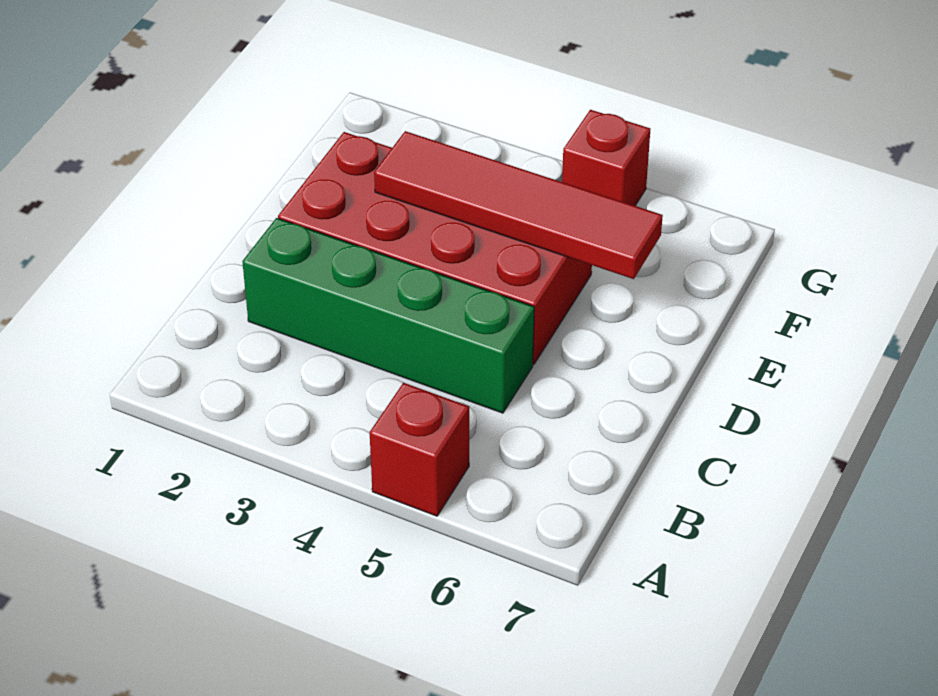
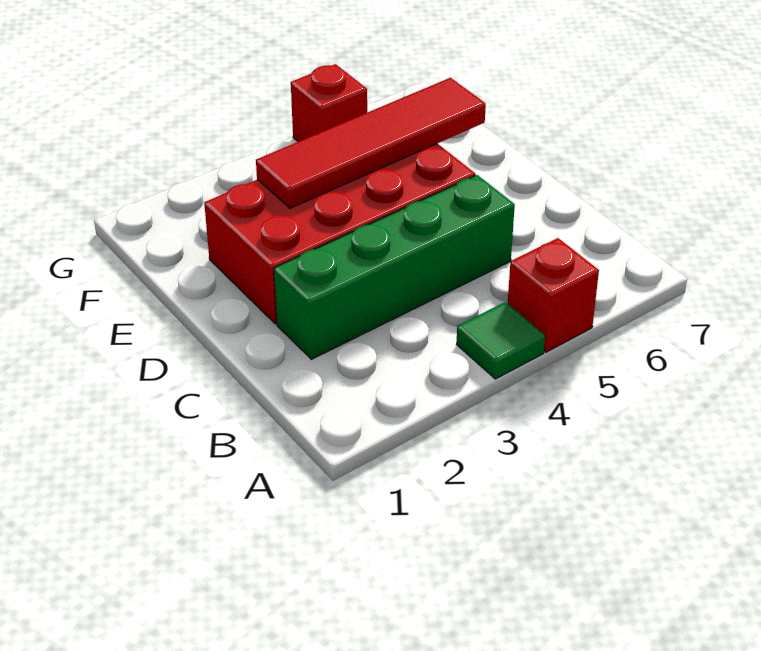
none -> green 1x1 tile [457,302,545,379]

